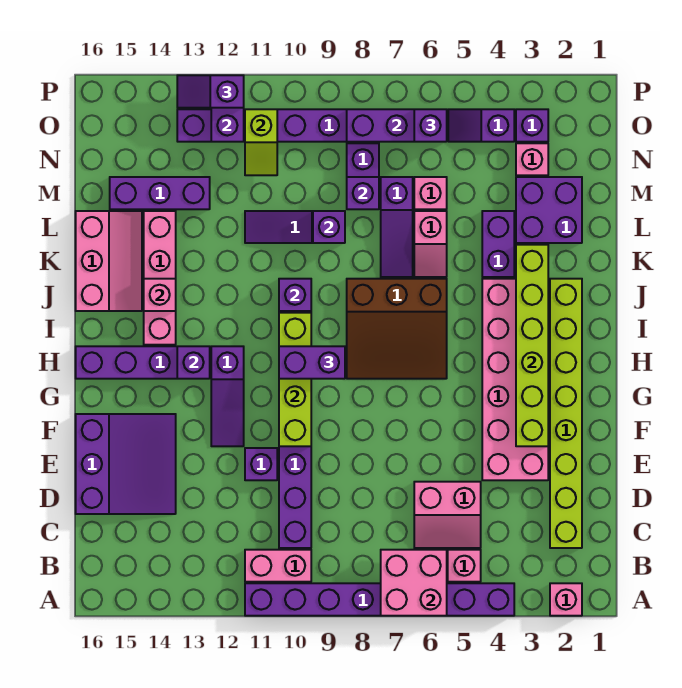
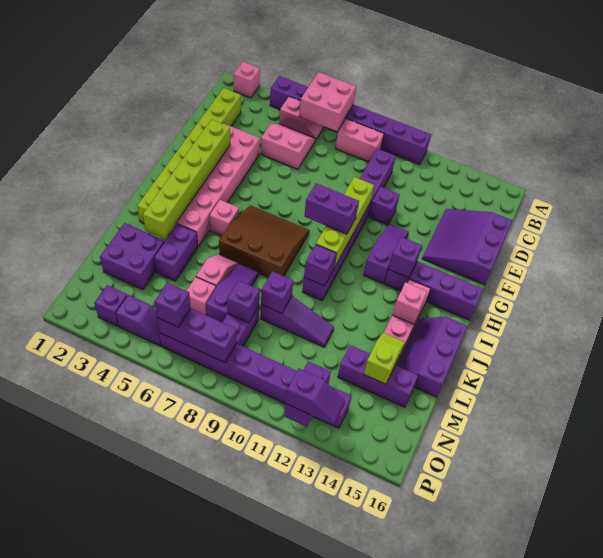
pink 1x2 brick [245,550,311,582] -> pink 1x2 brick moved to [336,119,384,162]
pink 2x3 slope [76,211,142,311] -> purple 2x3 slope [398,317,468,397]
pink 1x1 brick [516,143,548,175] -> pink 1x1 brick moved to [209,200,239,236]
lime 1x2 slope [245,109,277,175] -> lime 1x2 slope moved to [364,333,405,384]

